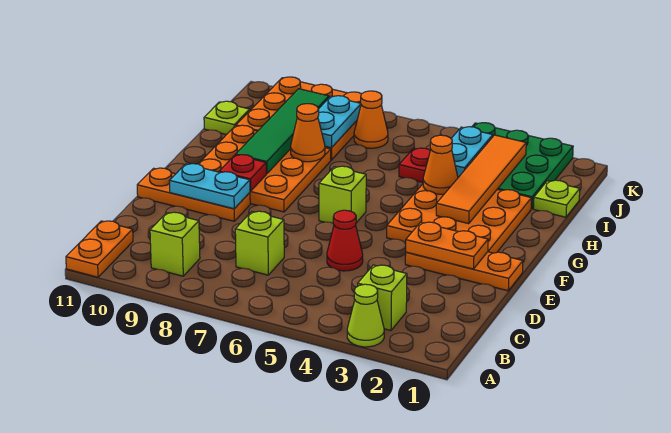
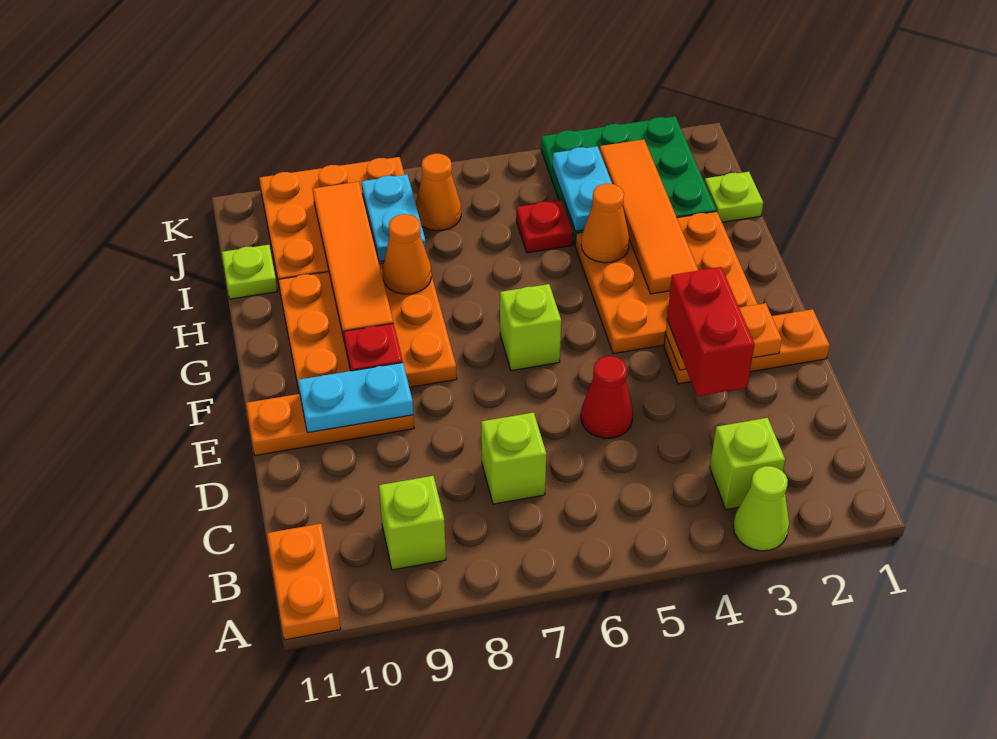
none -> red 1x2 brick [667,267,754,396]
green 1x4 tile [236,89,329,174] -> orange 1x4 tile [313,182,393,342]

